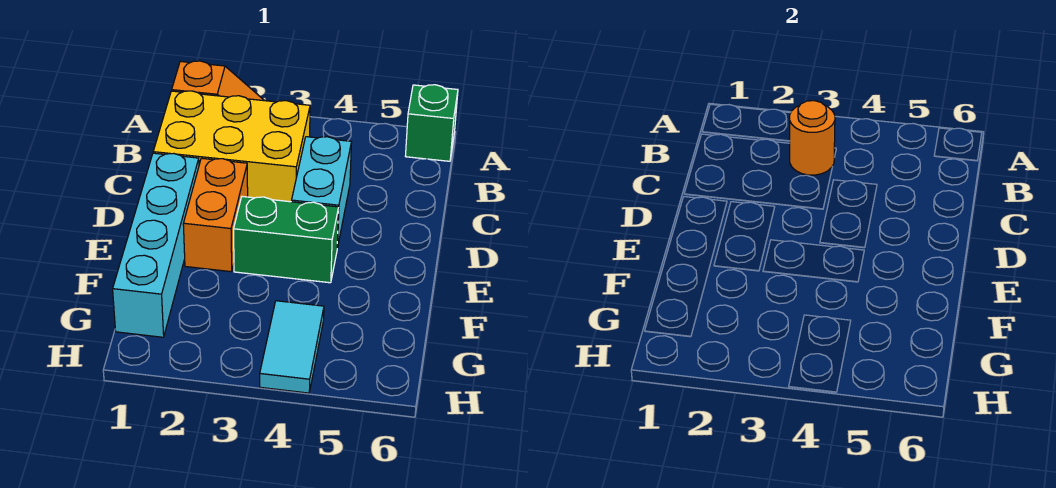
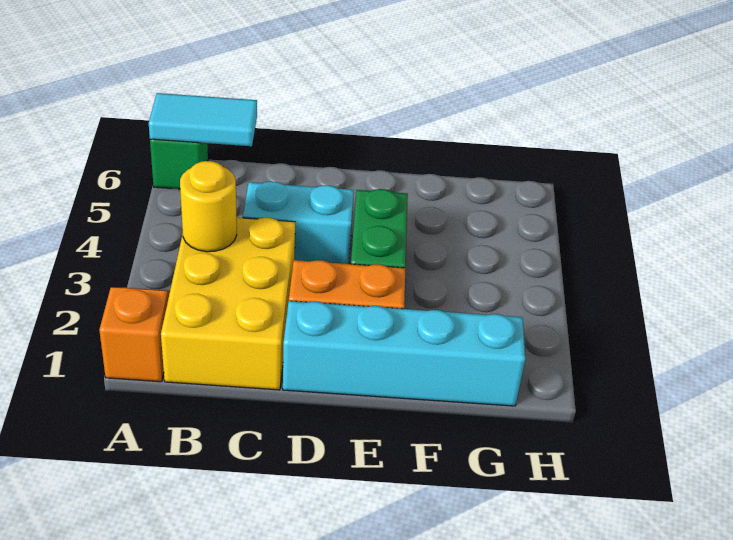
orange 1x1 round brick [790,101,835,175] -> yellow 1x1 round brick [180,161,237,252]
cyan 1x2 tile [260,301,324,393] -> cyan 1x2 tile moved to [149,93,257,146]

